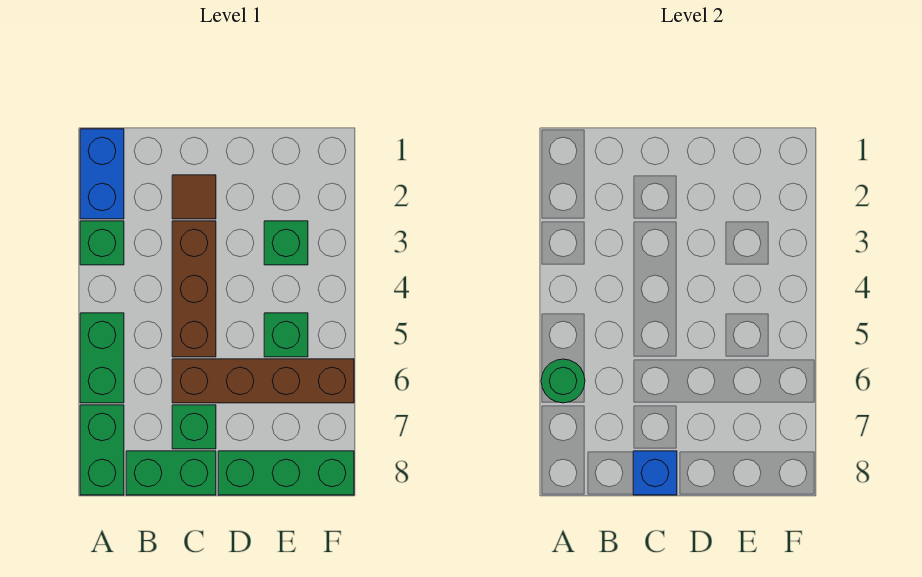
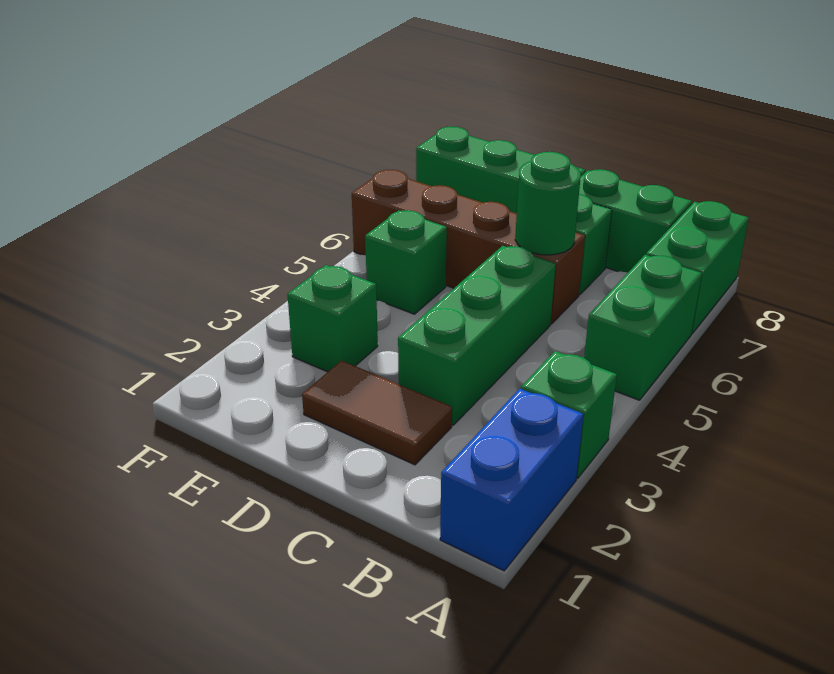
green 1x1 round brick [541,359,585,403] -> green 1x1 round brick moved to [515,152,581,255]
brown 1x1 tile [172,175,216,219] -> brown 1x2 tile [302,361,452,465]
brown 1x3 brick [172,221,216,357] -> green 1x3 brick [398,246,556,425]
blue 1x1 brick [633,451,677,495] -> none

